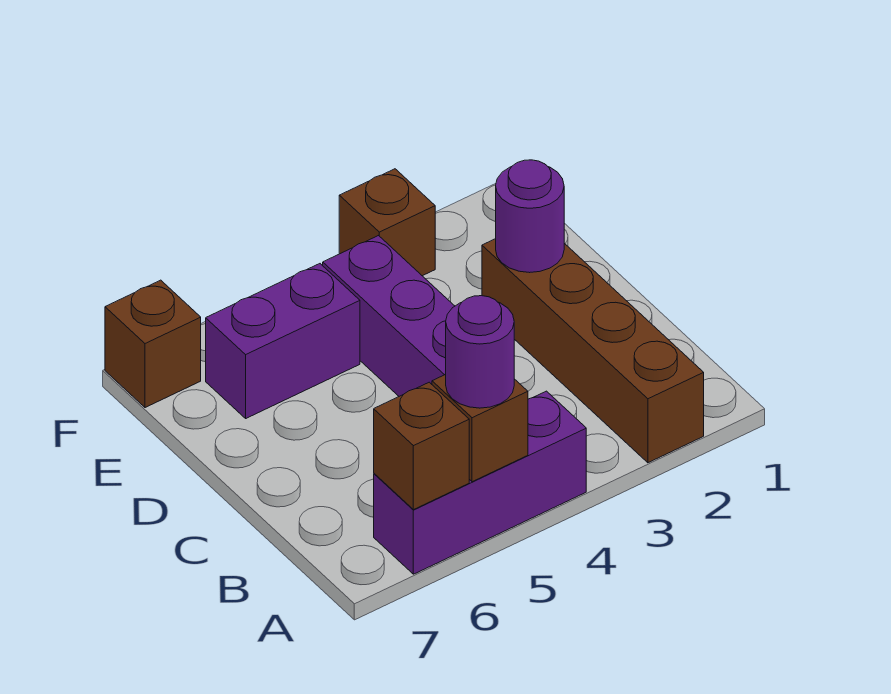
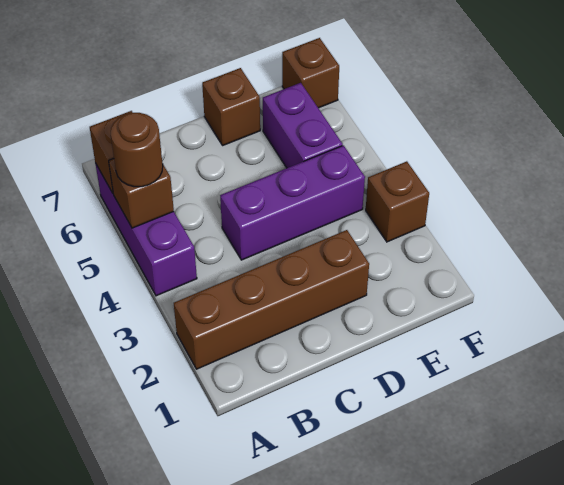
purple 1x1 round brick [446,296,514,408] -> brown 1x1 round brick [111,113,163,187]
purple 1x1 round brick [496,160,564,273] -> none
none -> brown 1x1 brick [202,68,260,146]

